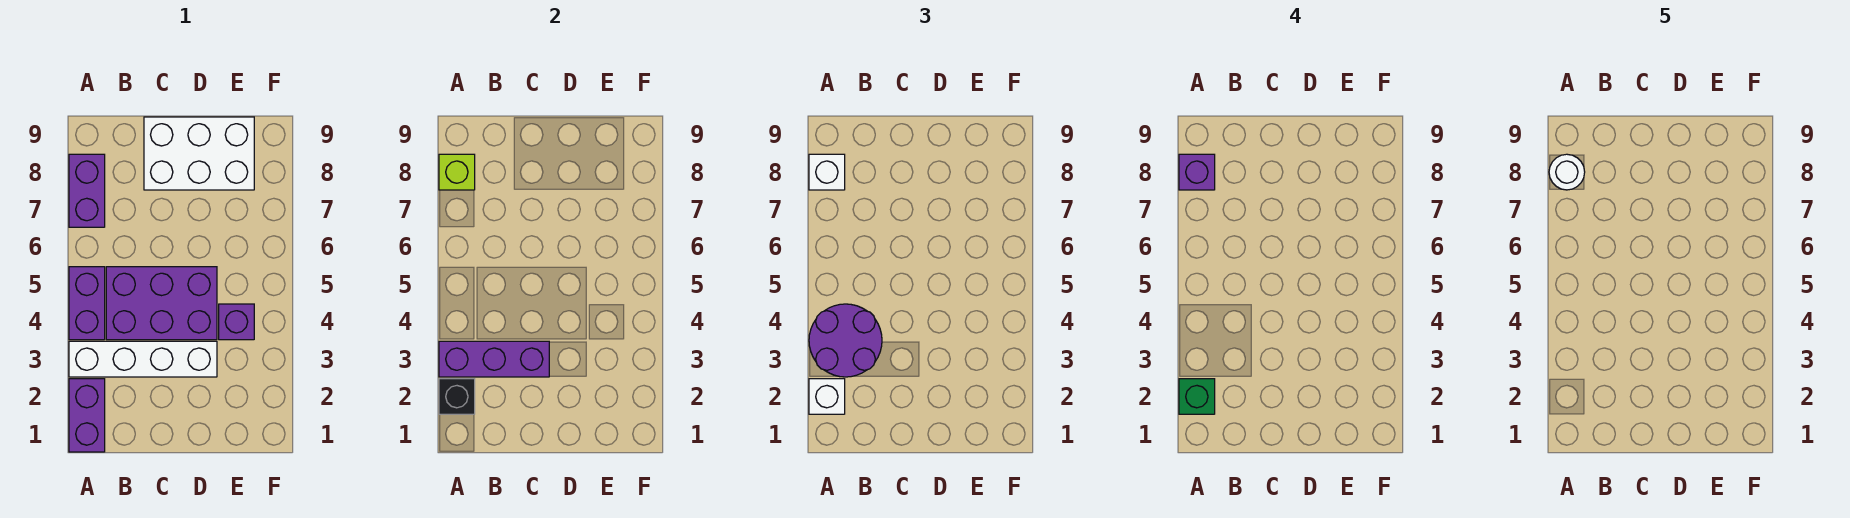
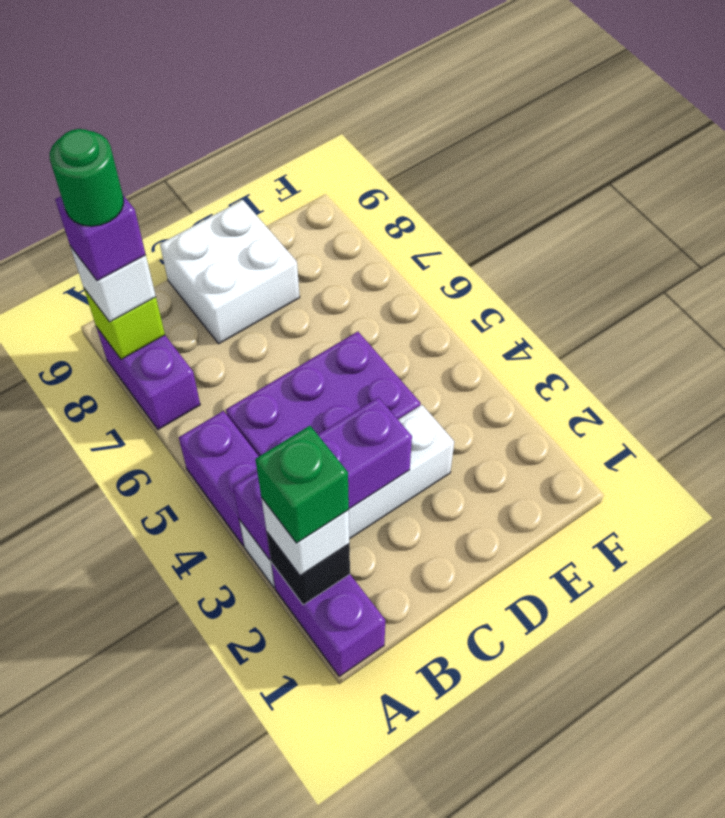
purple 2x2 round brick [809,304,882,377] -> none
white 1x1 round brick [1549,154,1585,190] -> green 1x1 round brick [50,129,124,226]
white 2x3 brick [144,117,254,190] -> white 2x2 brick [160,200,300,344]
purple 1x1 brick [219,304,254,340] -> none

